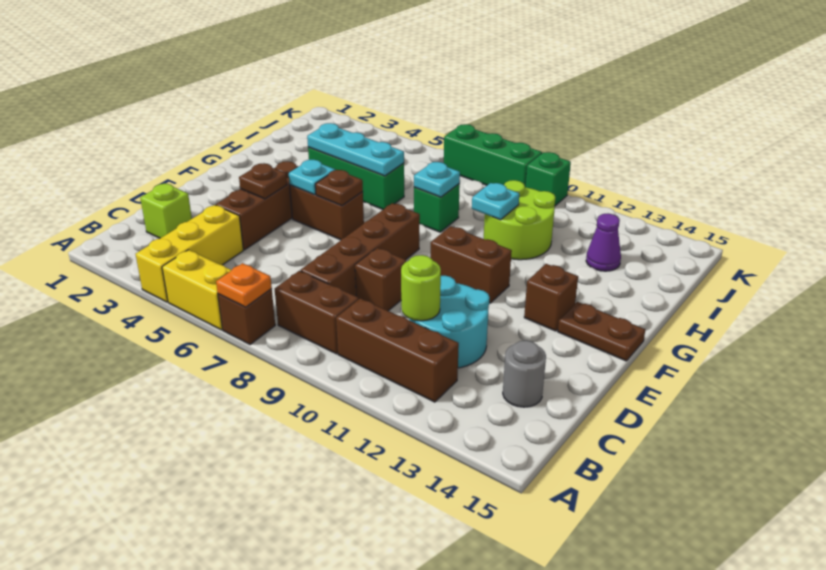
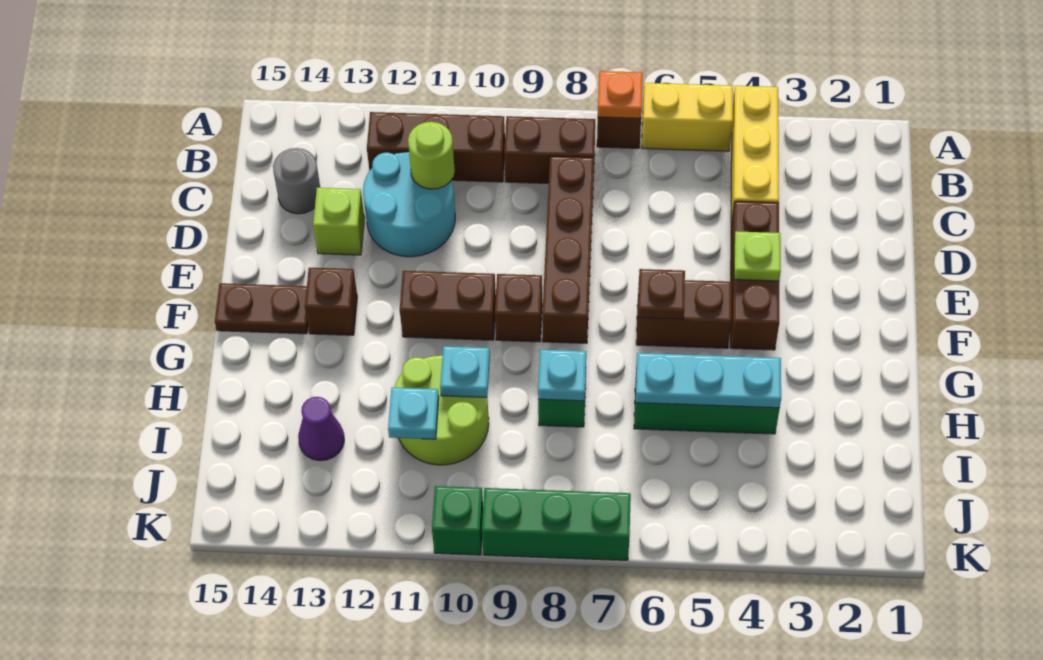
lime 1x1 brick [140,184,192,238] -> lime 1x1 brick moved to [313,188,365,255]
brown 1x1 brick [355,248,406,311] -> brown 1x1 brick moved to [495,274,542,342]
brown 1x1 plate [239,163,287,199] -> lime 1x1 plate [734,231,781,281]
cyan 1x1 plate [289,160,335,195] -> cyan 1x1 plate moved to [388,387,439,439]

